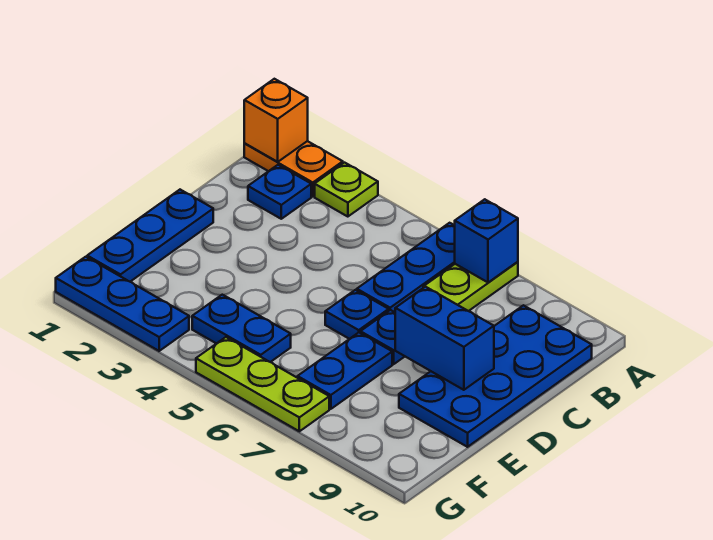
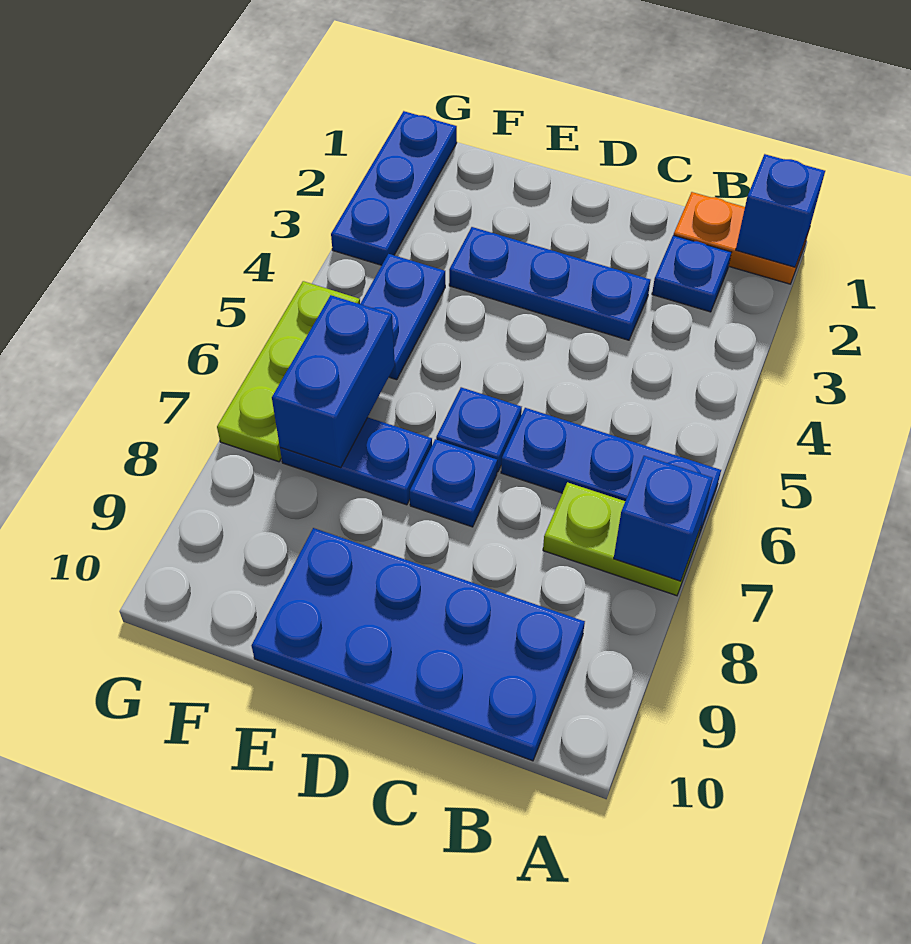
orange 1x2 plate [244,141,343,197] -> orange 1x2 plate turned to [674,192,810,284]
orange 1x1 brick [244,79,308,162] -> blue 1x1 brick [736,154,825,267]
lime 1x1 plate [315,163,378,217] -> none
blue 1x3 plate [87,190,213,282] -> blue 1x3 plate moved to [449,227,650,340]
blue 1x2 brick [395,287,494,390] -> blue 1x2 brick moved to [272,295,395,468]

